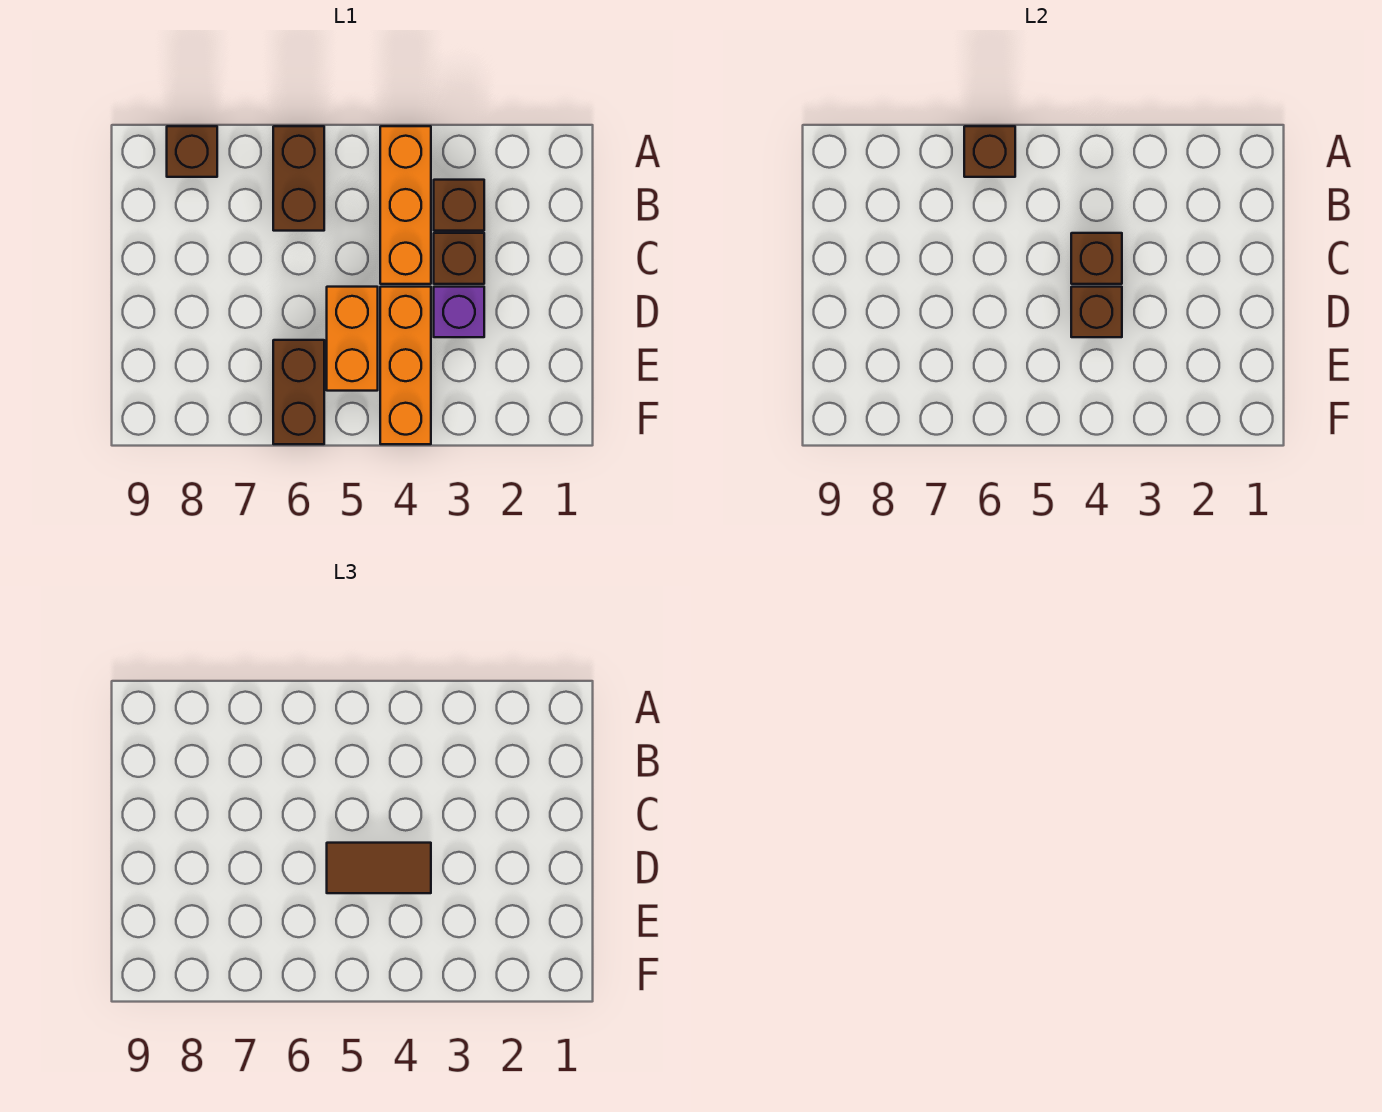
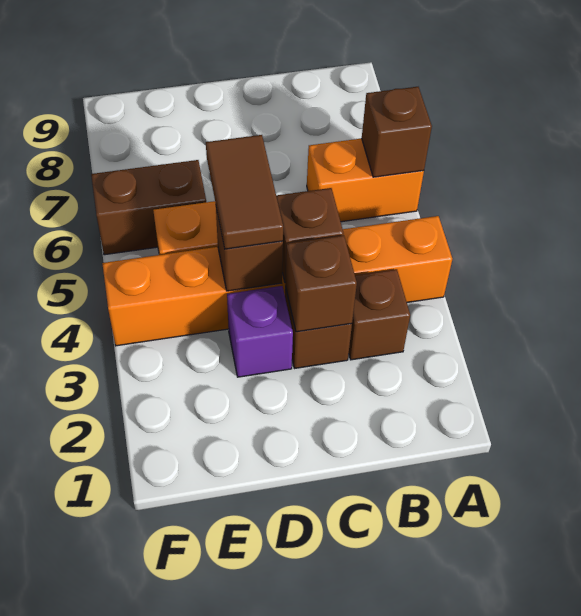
brown 1x2 brick [273,126,324,231] -> orange 1x2 brick [307,138,424,222]
brown 1x1 brick [167,126,217,177] -> brown 1x1 brick moved to [285,235,357,332]

